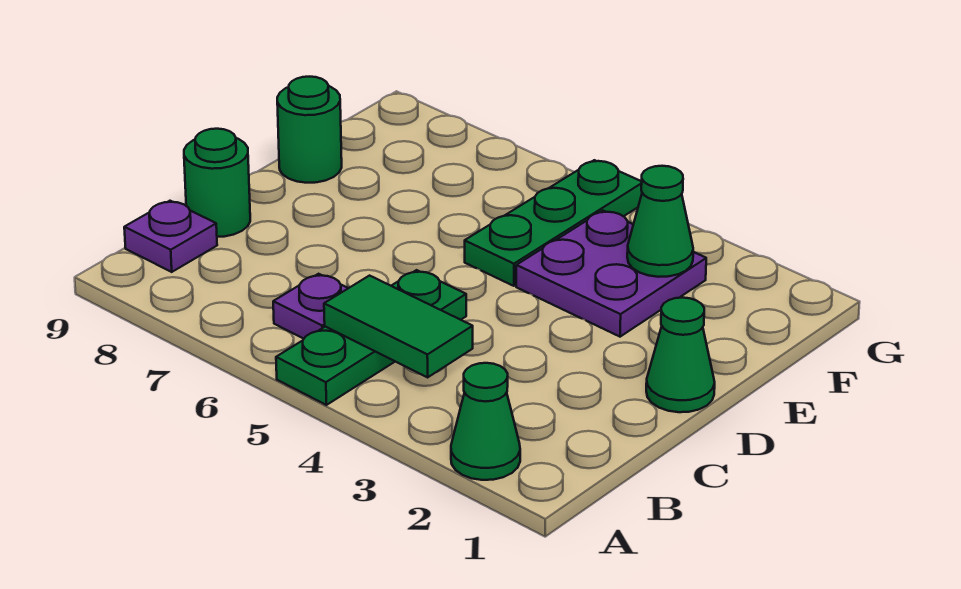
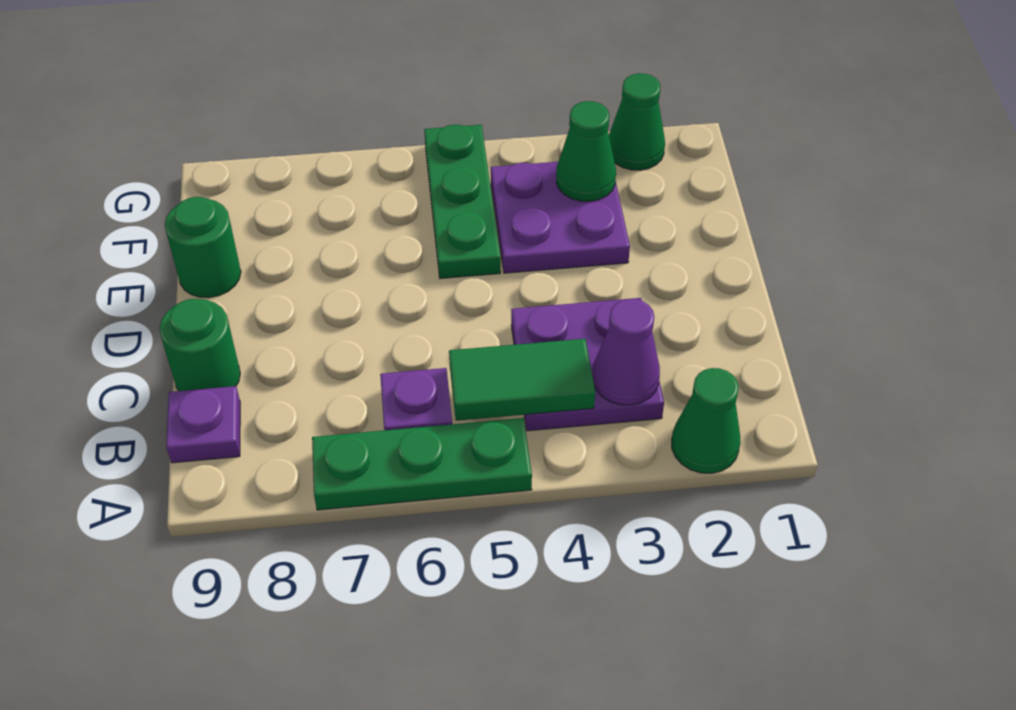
green 1x3 plate [276,270,466,405] -> green 1x3 plate turned to [312,418,532,510]
none -> purple 2x2 plate [511,298,664,431]
none -> purple 1x1 cone [593,299,660,405]
green 1x1 cone [646,298,715,412] -> green 1x1 cone moved to [609,73,665,170]

